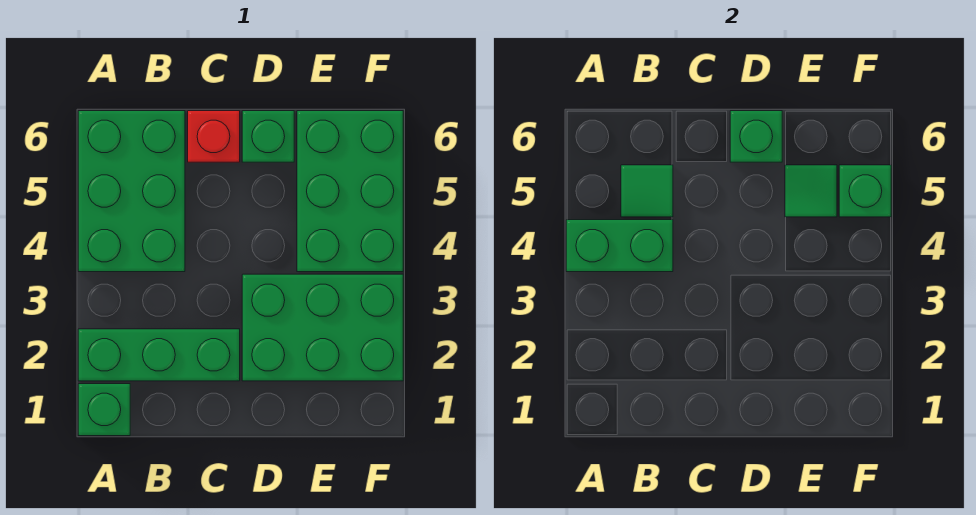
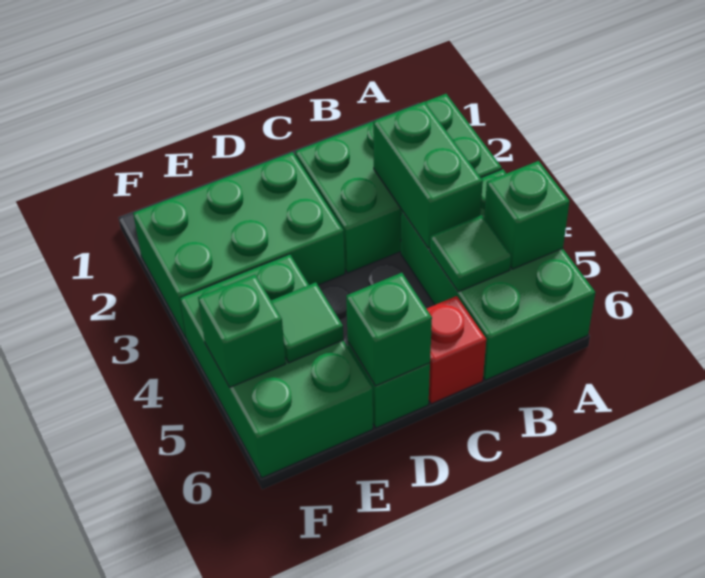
green 1x1 brick [78,384,130,436] -> green 1x1 brick moved to [484,161,570,269]
green 1x3 brick [78,329,240,381] -> green 2x3 brick [295,94,502,273]
green 1x2 brick [566,220,673,272] -> green 1x2 brick turned to [373,102,483,249]

